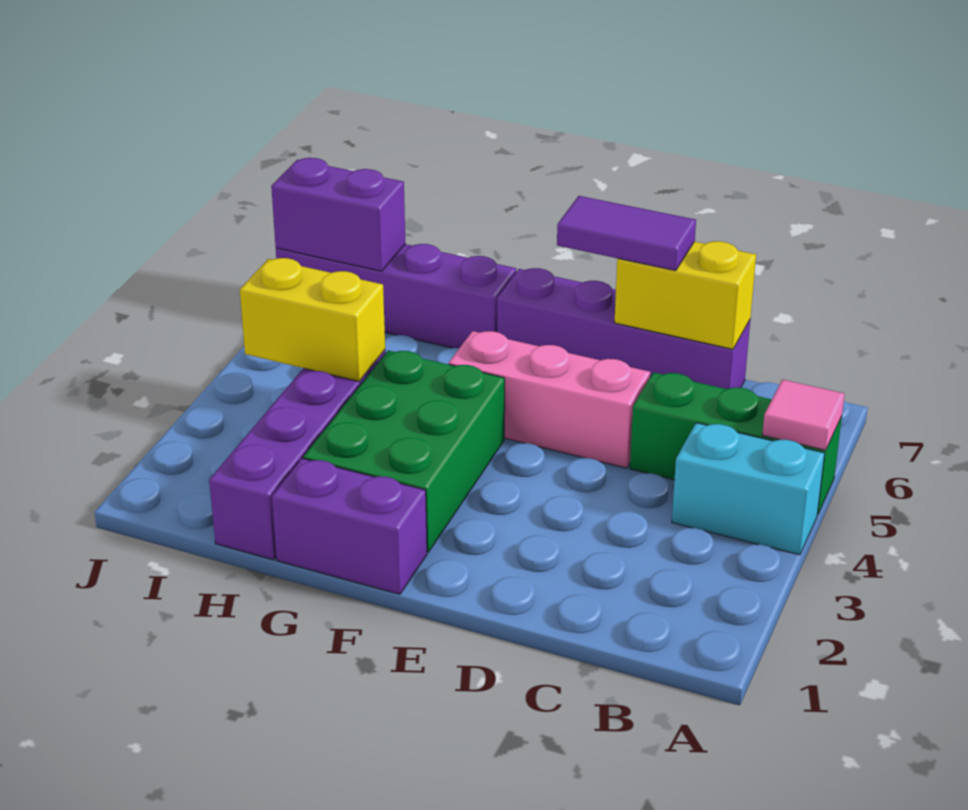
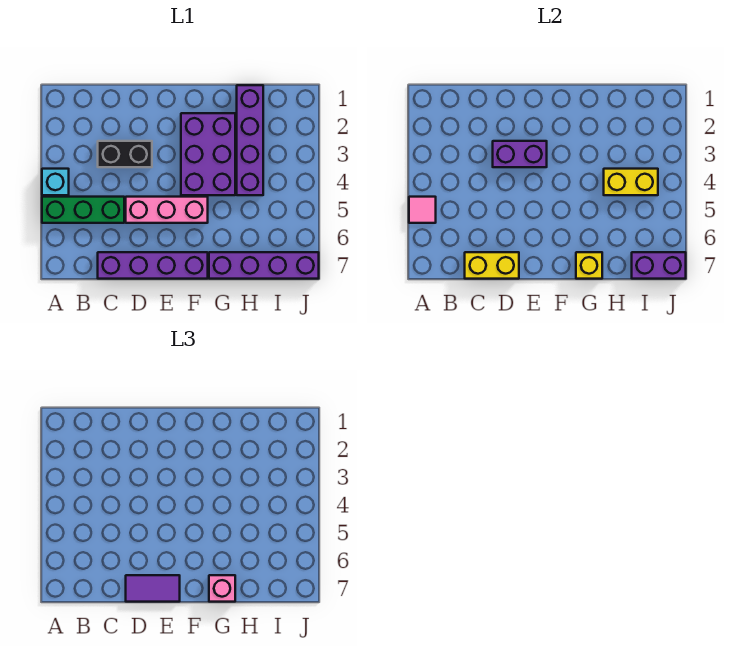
cyan 1x2 brick [672,423,825,555] -> cyan 1x1 brick [42,169,69,195]
none -> black 1x2 brick [98,141,152,167]
purple 1x2 brick [272,458,427,594] -> purple 1x2 brick moved to [493,141,547,167]
green 2x3 brick [303,350,505,552] -> purple 2x3 brick [181,113,235,195]
none -> yellow 1x1 brick [576,252,602,279]
none -> pink 1x1 brick [209,575,235,602]

